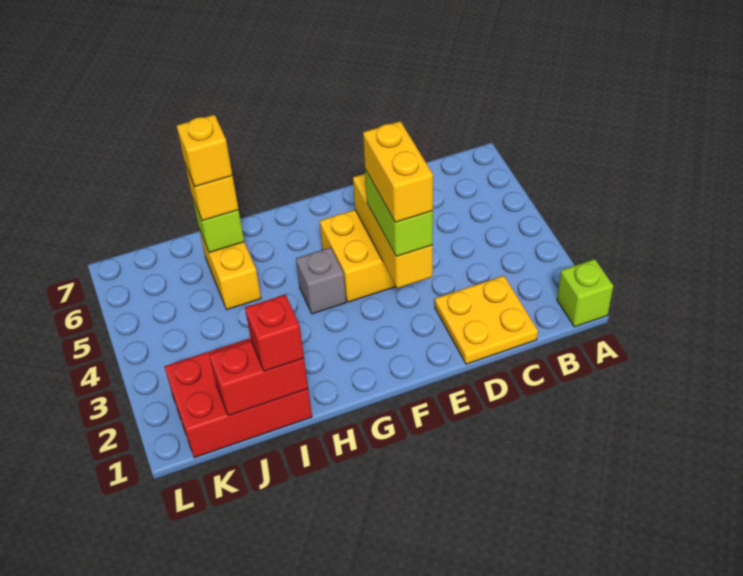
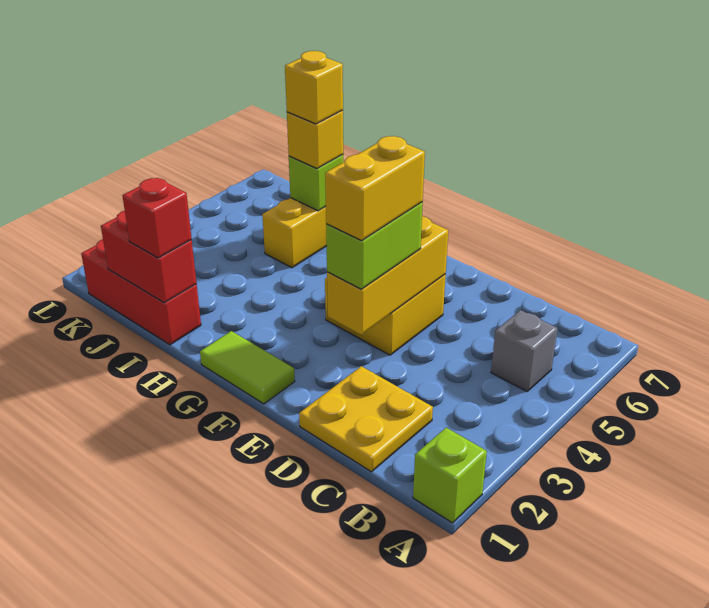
none -> lime 1x2 tile [200,331,295,404]
grey 1x1 brick [296,247,346,314] -> grey 1x1 brick moved to [491,310,558,391]
red 2x3 brick [164,338,312,458] -> red 1x3 brick [81,239,201,345]

